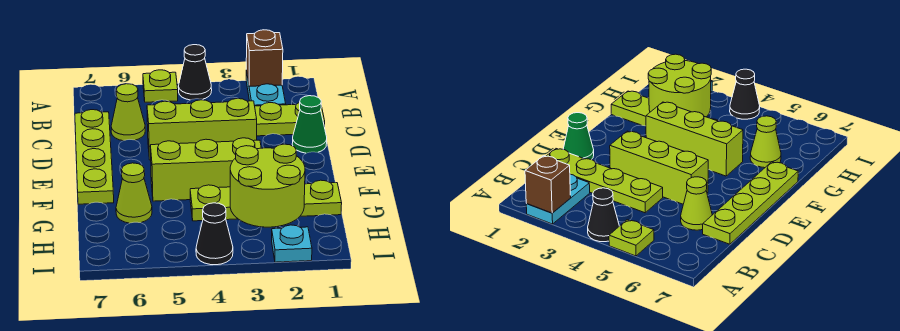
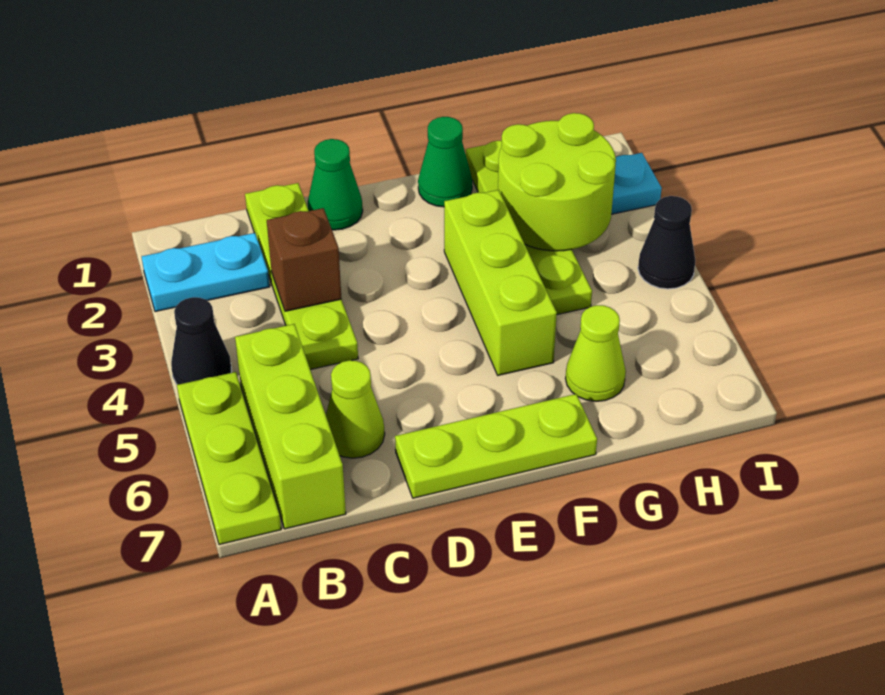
brown 1x1 brick [246,30,283,86] -> brown 1x1 brick moved to [267,208,341,311]
lime 1x1 plate [143,70,178,102] -> lime 1x3 plate [177,372,281,545]
lime 1x4 plate [75,110,114,204] -> lime 1x3 plate [395,394,597,498]
lime 1x3 brick [147,99,257,160] -> lime 1x3 brick moved to [235,324,346,529]
none -> green 1x1 cone [418,117,472,207]

